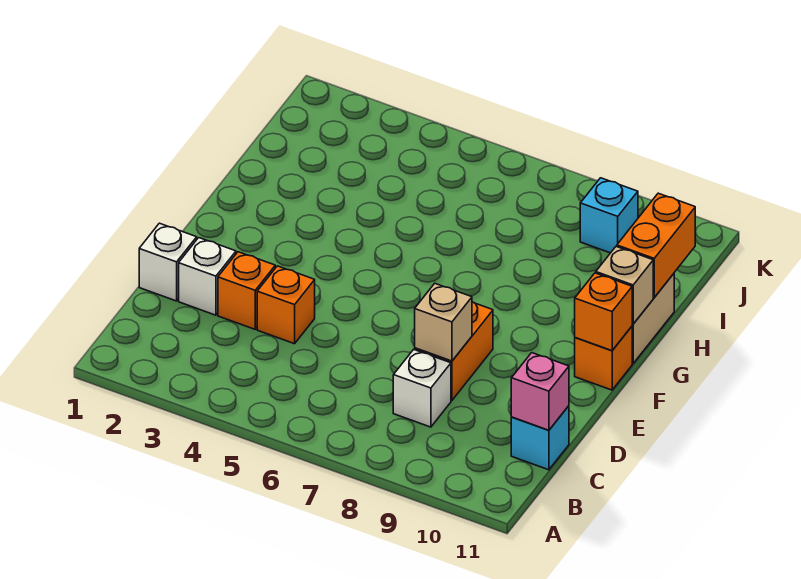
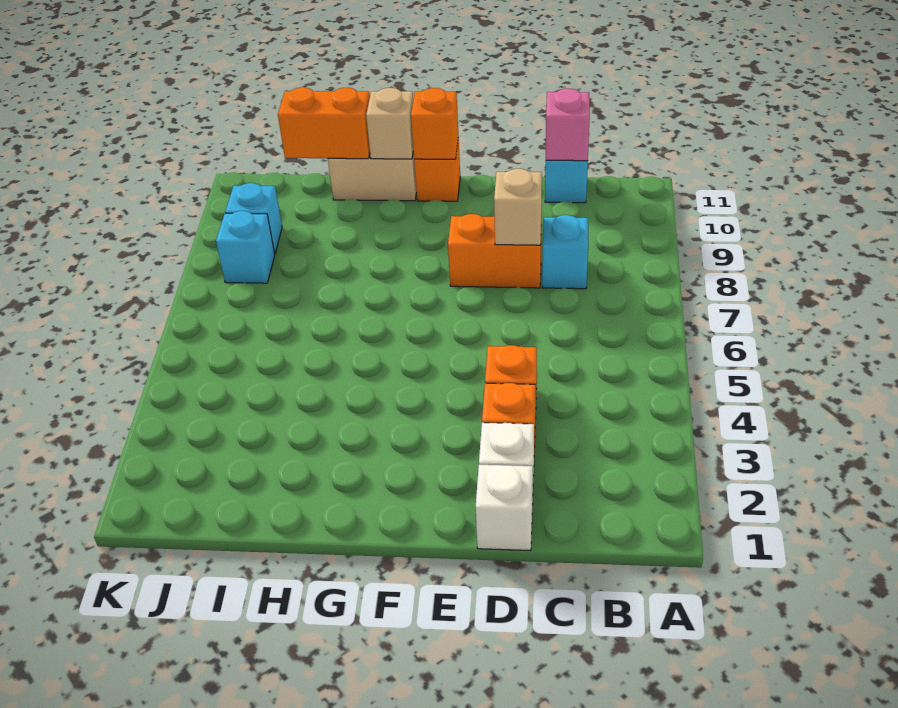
white 1x1 brick [393,349,451,427] -> cyan 1x1 brick [542,215,588,289]
none -> cyan 1x1 brick [216,211,275,283]

